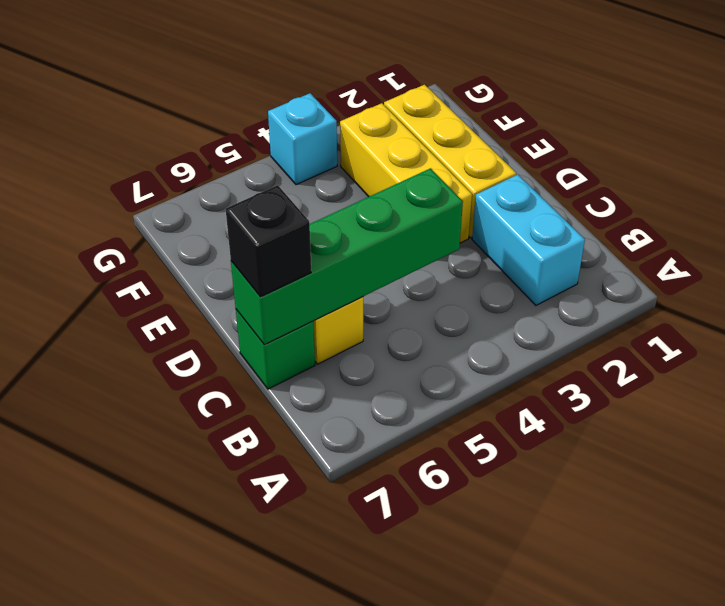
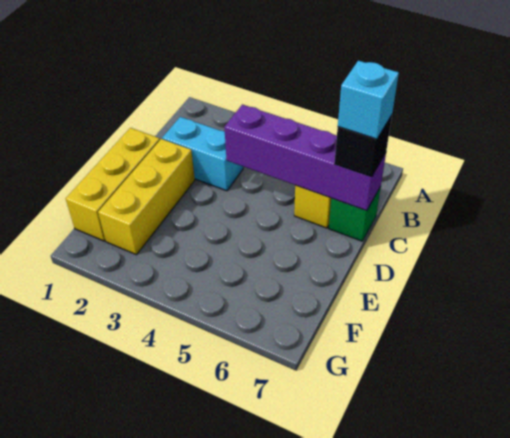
cyan 1x2 brick [472,175,585,305] -> cyan 1x2 brick turned to [162,117,243,191]
green 1x4 brick [231,168,463,345] -> purple 1x4 brick [224,104,386,211]
yellow 1x3 brick [340,103,472,243] -> yellow 1x3 brick moved to [66,128,160,241]
cyan 1x1 brick [268,93,337,185] -> cyan 1x1 brick moved to [338,61,399,139]

